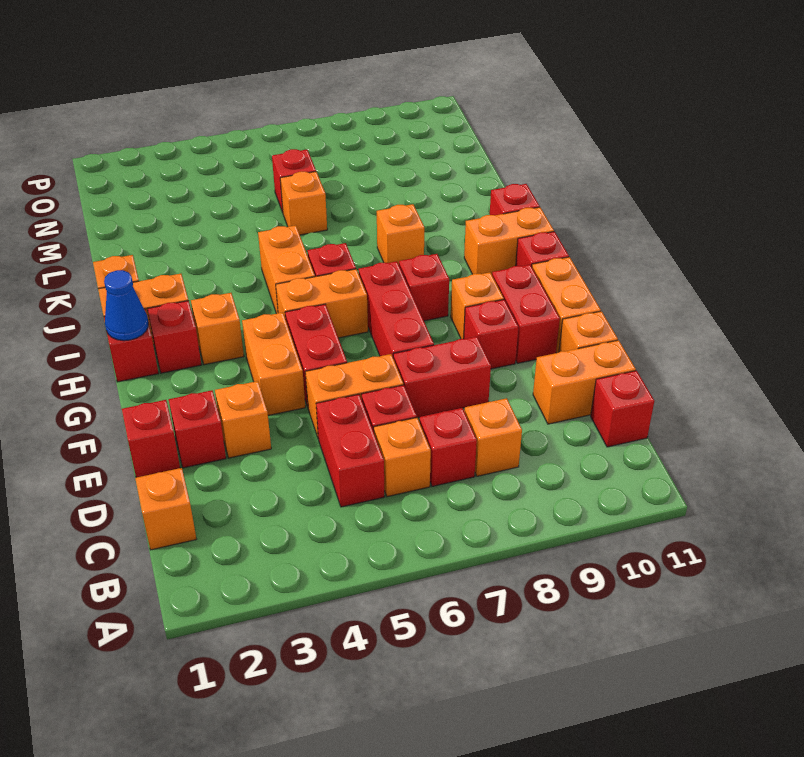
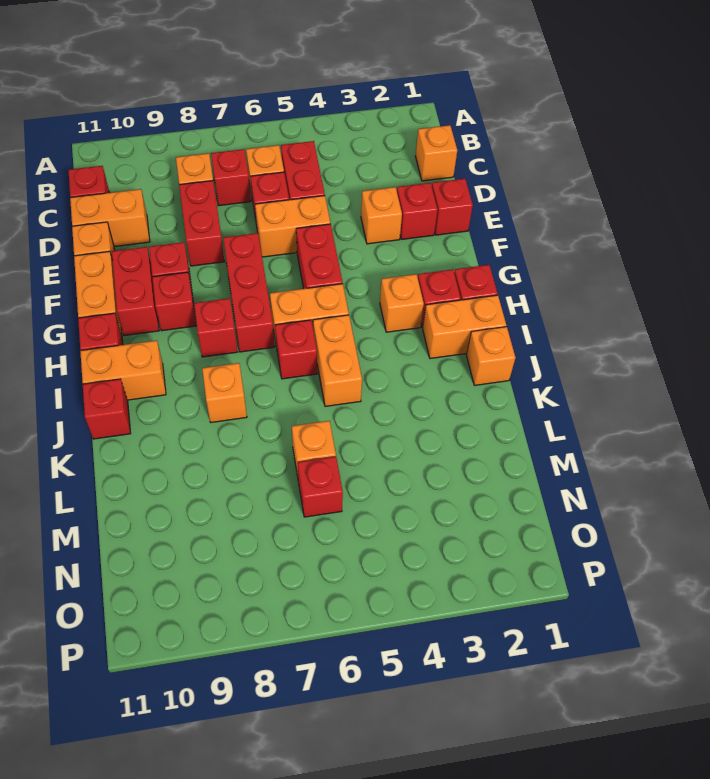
red 1x2 brick [393,337,491,418] -> red 1x2 brick turned to [179,181,225,266]
orange 1x2 brick [242,312,305,415] -> none
orange 1x1 brick [451,272,504,339] -> red 1x1 brick [152,272,196,331]
blue 1x1 cone [104,270,148,341] -> none

